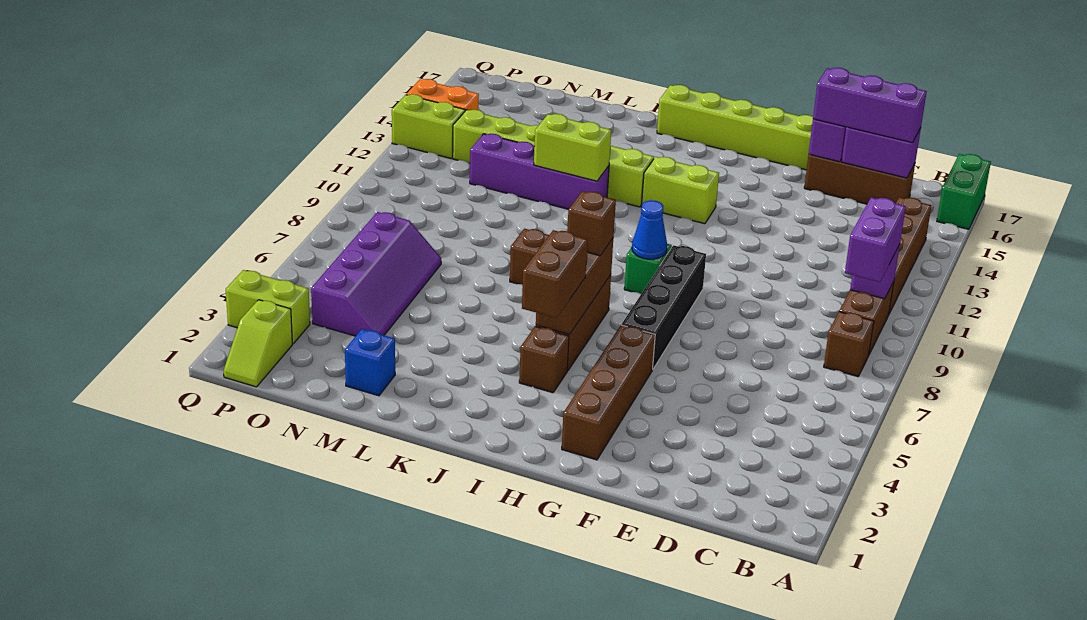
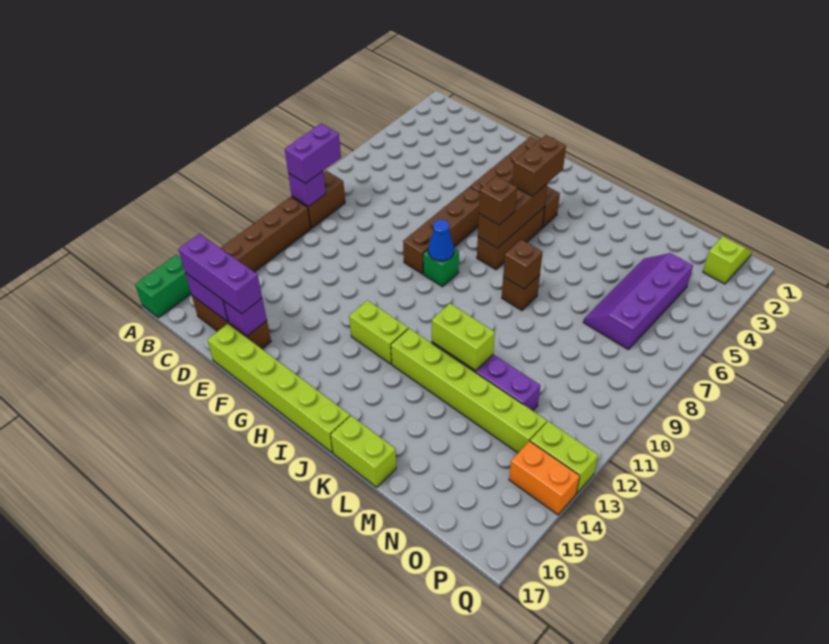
brown 1x1 brick [824,312,874,377] -> brown 1x1 brick moved to [503,239,543,289]
black 1x4 brick [622,245,706,369] -> brown 1x4 brick [403,187,480,274]
blue 1x1 brick [345,329,395,396] -> none
lime 1x2 brick [226,270,310,344] -> lime 1x2 brick moved to [331,416,396,487]

